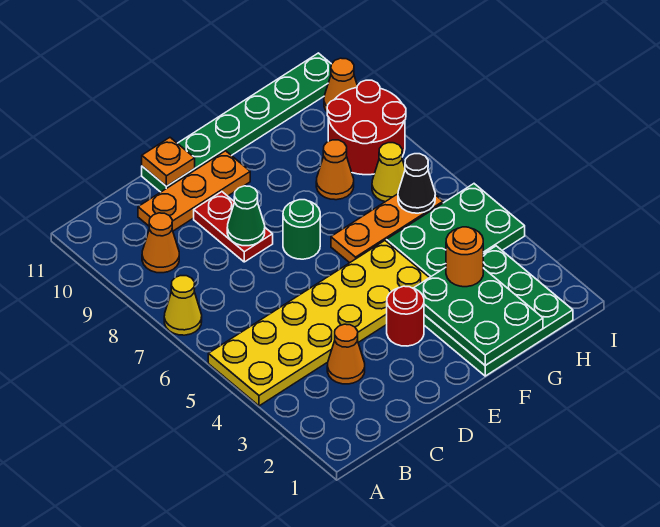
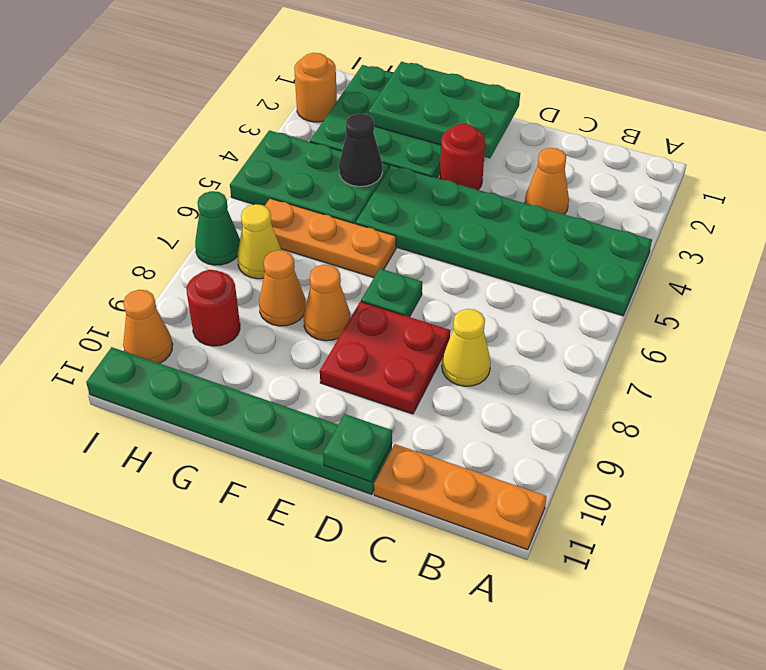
yellow 2x6 plate [208,241,429,406] -> green 2x6 plate [356,165,652,316]
yellow 1x1 cone [164,276,202,335] -> yellow 1x1 cone moved to [442,309,491,386]
orange 1x1 cone [142,213,179,273] -> orange 1x1 cone moved to [304,264,350,341]
orange 1x3 plate [138,151,250,231] -> orange 1x3 plate moved to [374,444,547,550]
red 1x2 plate [194,192,273,262] -> red 2x2 plate [320,302,450,414]
green 1x1 cone [227,186,265,246] -> green 1x1 cone moved to [195,191,240,265]
orange 1x1 plate [142,138,195,186] -> green 1x1 plate [323,414,392,482]
green 1x1 round brick [283,200,320,259] -> green 1x1 plate [361,269,422,317]
green 2x3 plate [414,267,543,365] -> green 2x3 plate turned to [368,62,520,158]
orange 1x1 round brick [446,227,483,287] -> orange 1x1 round brick moved to [294,53,337,122]
black 1x1 cone [398,154,435,213] -> black 1x1 cone moved to [339,114,382,187]
red 2x2 round brick [327,80,406,175] -> red 1x1 round brick [187,270,240,346]

